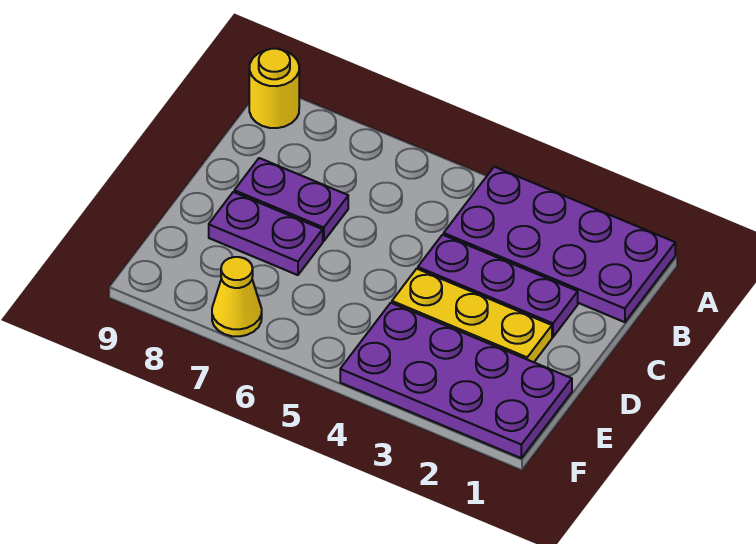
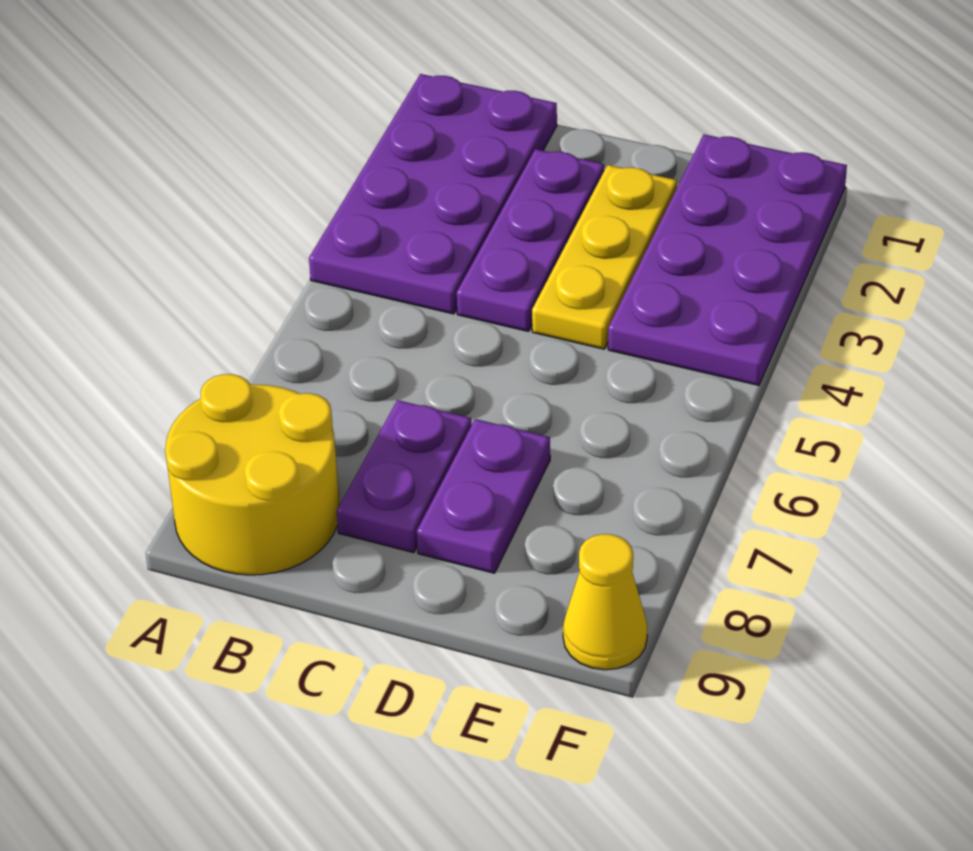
yellow 1x1 round brick [249,49,299,128] -> yellow 2x2 round brick [165,374,339,575]
yellow 1x1 cone [212,257,262,336] -> yellow 1x1 cone moved to [563,534,647,670]

